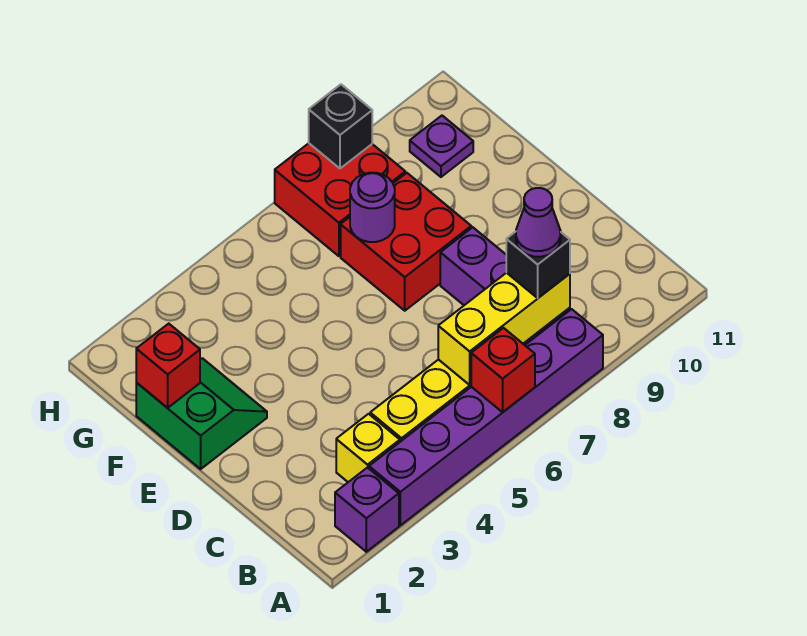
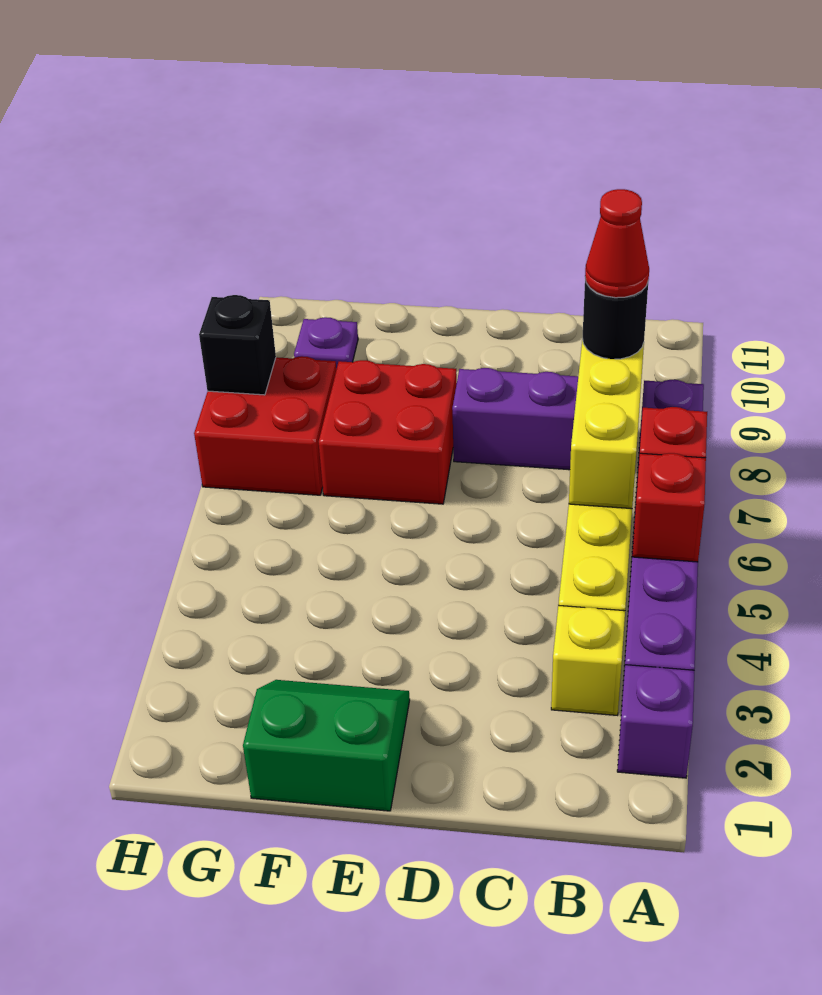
black 1x1 brick [506,232,570,298] -> black 1x1 round brick [583,279,648,359]
purple 1x1 cone [516,188,561,257] -> red 1x1 cone [585,189,649,298]
red 1x1 brick [136,324,200,408] -> red 1x1 brick moved to [632,453,706,562]
purple 1x1 round brick [350,173,395,242] -> none

